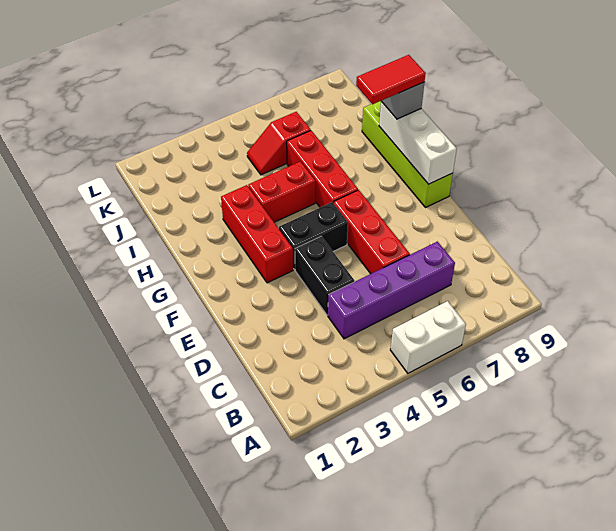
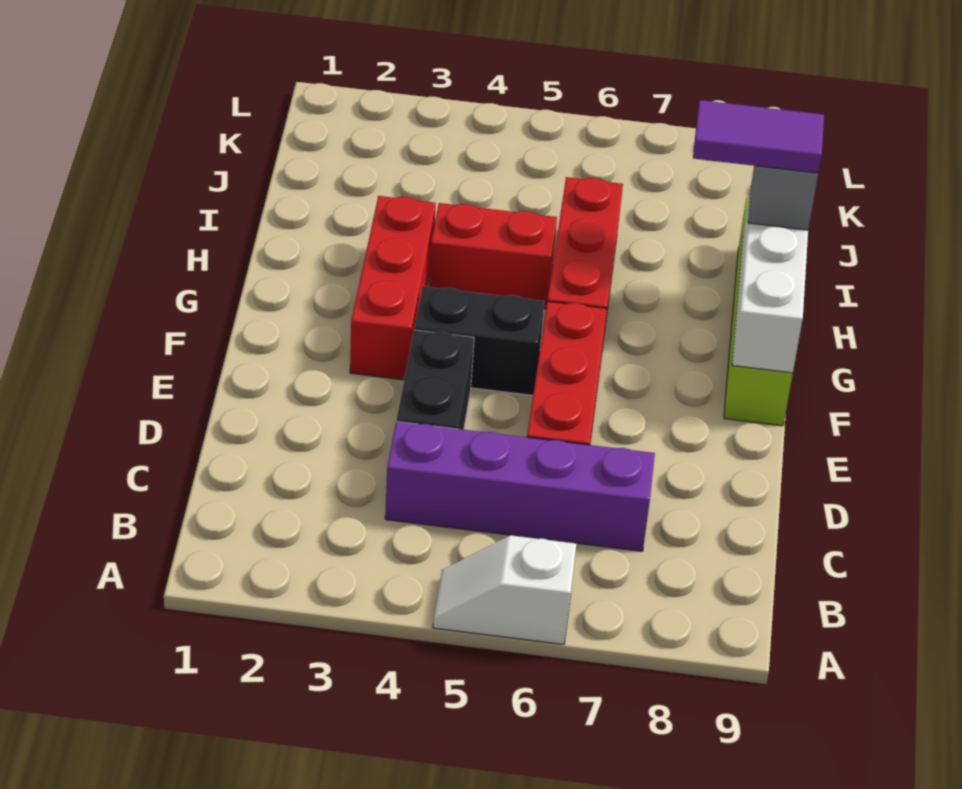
white 1x2 brick [390,301,466,373] -> white 1x2 slope [433,535,576,644]
red 1x2 tile [356,55,426,104] -> purple 1x2 tile [693,100,824,173]
red 1x2 slope [247,112,311,175] -> none

